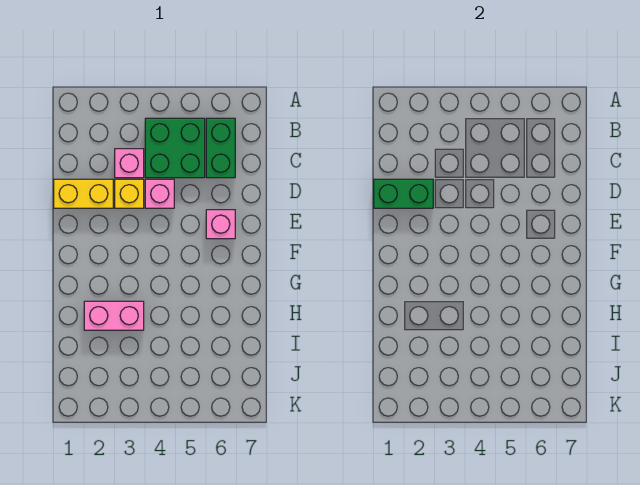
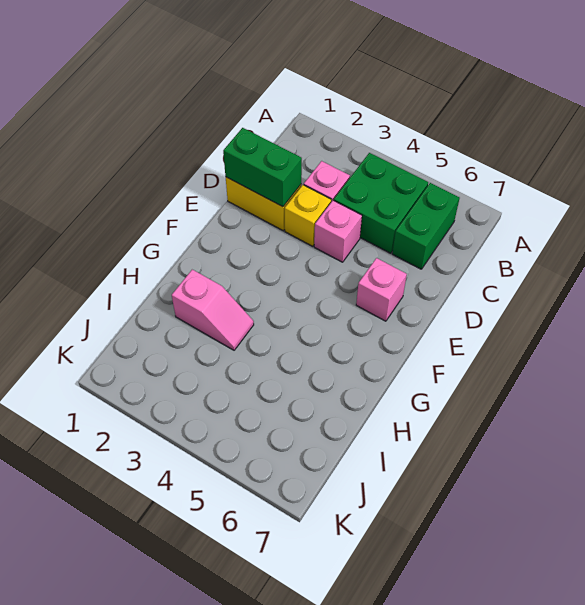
pink 1x2 brick [84,301,144,330] -> pink 1x2 slope [172,270,254,350]

